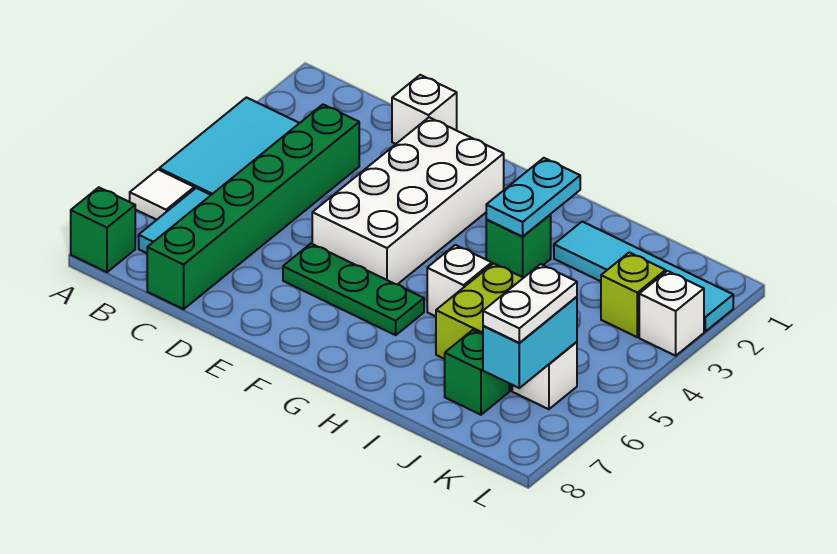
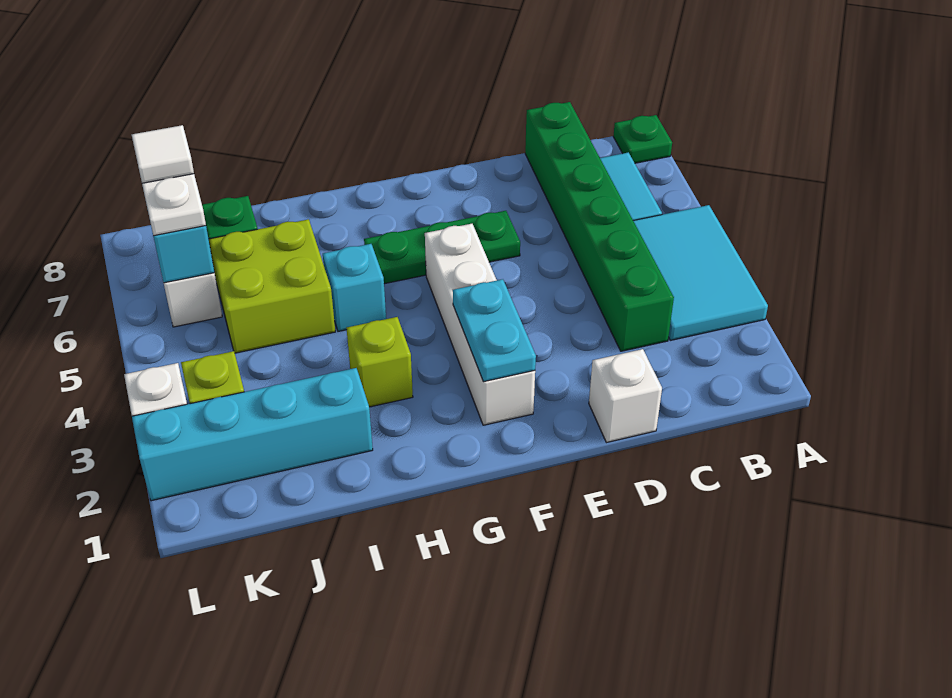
white 1x1 tile [130,170,194,220] -> white 1x1 tile moved to [132,125,194,183]
green 1x1 brick [71,187,135,272] -> green 1x1 plate [613,115,672,163]
white 2x4 brick [312,117,504,284] -> white 1x4 brick [425,224,535,425]
cyan 1x2 plate [486,158,580,237] -> cyan 1x2 plate moved to [453,279,536,382]
green 1x1 brick [486,215,551,278] -> lime 1x1 brick [347,317,413,407]
white 1x1 brick [427,245,492,316] -> cyan 1x1 brick [323,244,386,331]
cyan 1x4 tile [554,222,733,332] -> cyan 1x4 brick [132,368,373,501]

